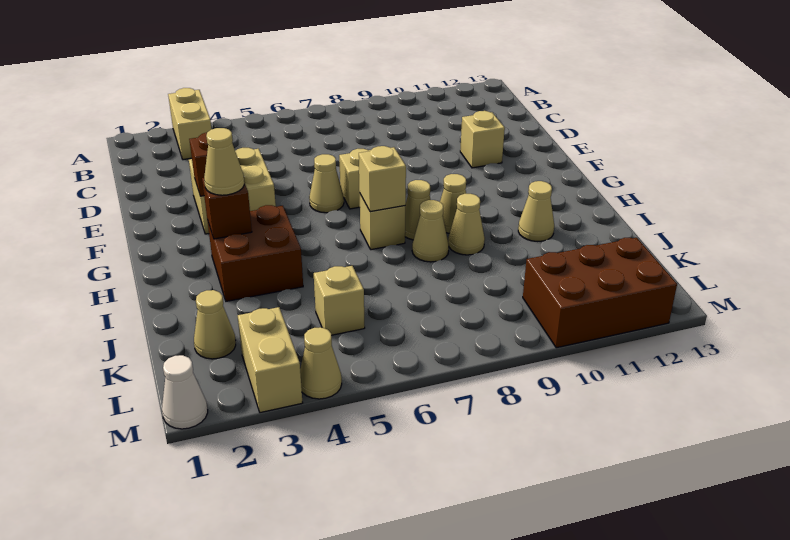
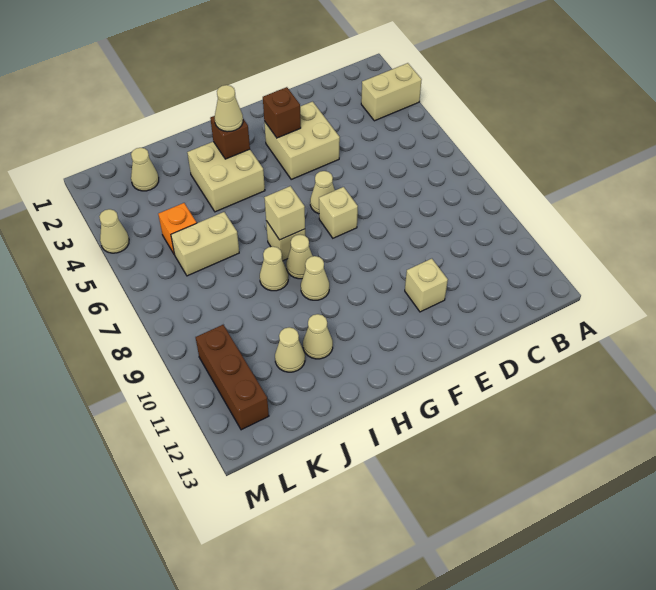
brown 2x2 brick [207,205,303,301] -> tan 2x2 brick [187,142,265,212]
tan 1x1 cone [448,194,485,255] -> tan 1x1 cone moved to [275,327,305,372]
tan 1x1 brick [314,266,365,335] -> orange 1x1 brick [158,203,196,255]
tan 1x2 brick [238,307,303,413] -> tan 1x2 brick moved to [171,212,239,276]
brown 2x3 brick [523,238,677,348] -> brown 1x3 brick [196,325,269,430]
white 1x1 cone [162,355,208,429] -> none

